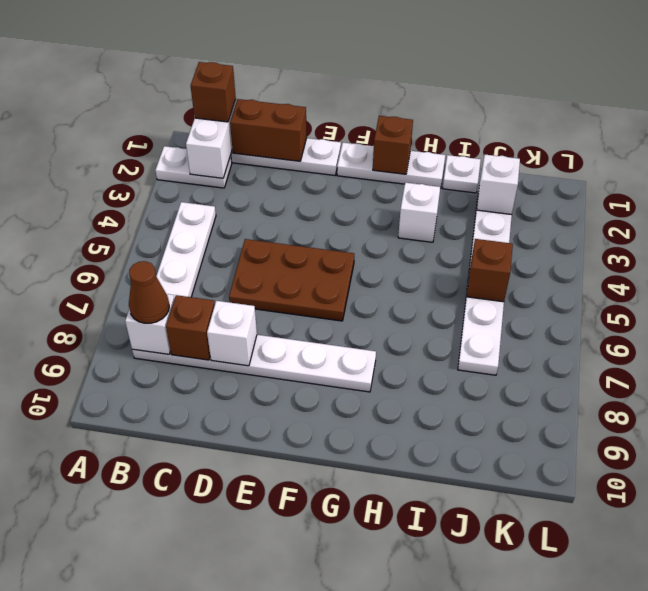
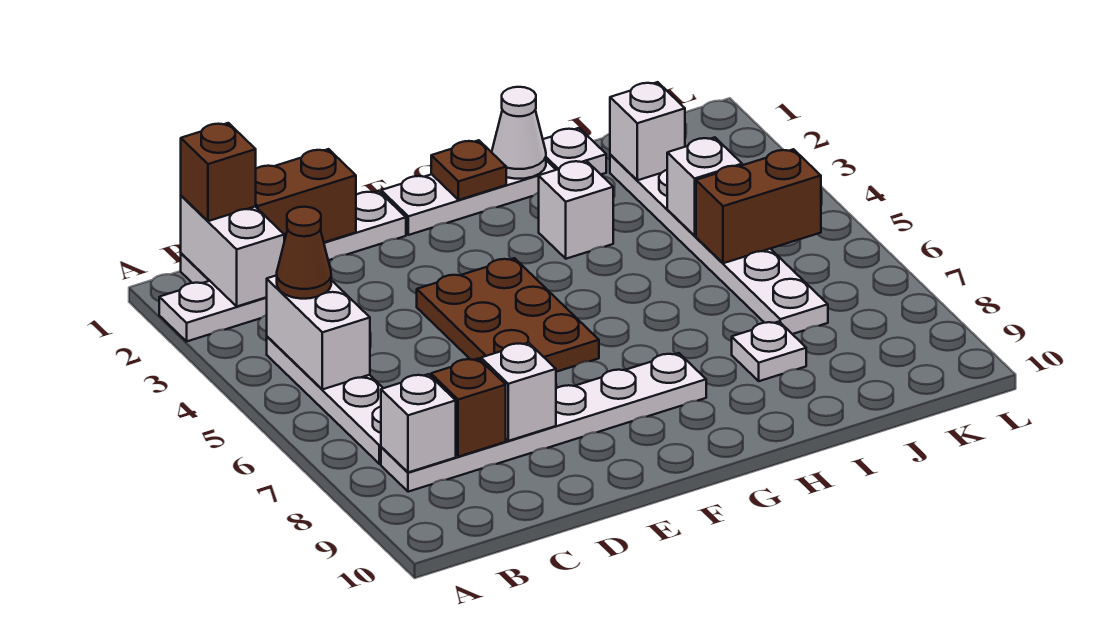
none -> white 1x2 brick [267,275,370,389]
brown 1x1 cone [129,261,169,323] -> brown 1x1 cone moved to [277,207,331,299]
brown 2x3 plate [229,239,354,321] -> brown 2x3 plate turned to [417,258,599,372]
brown 1x1 brick [373,116,413,174] -> brown 1x1 plate [431,140,506,200]
none -> white 1x1 cone [492,87,546,179]
none -> white 1x1 plate [732,322,806,381]
none -> white 1x1 brick [667,137,742,235]
brown 1x1 brick [467,239,513,302] -> brown 1x2 brick [696,149,821,263]

